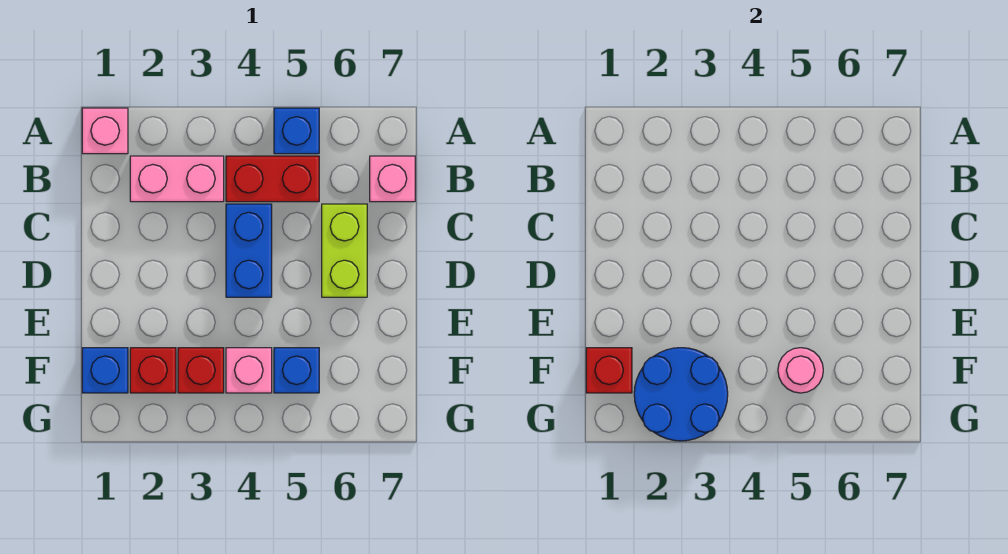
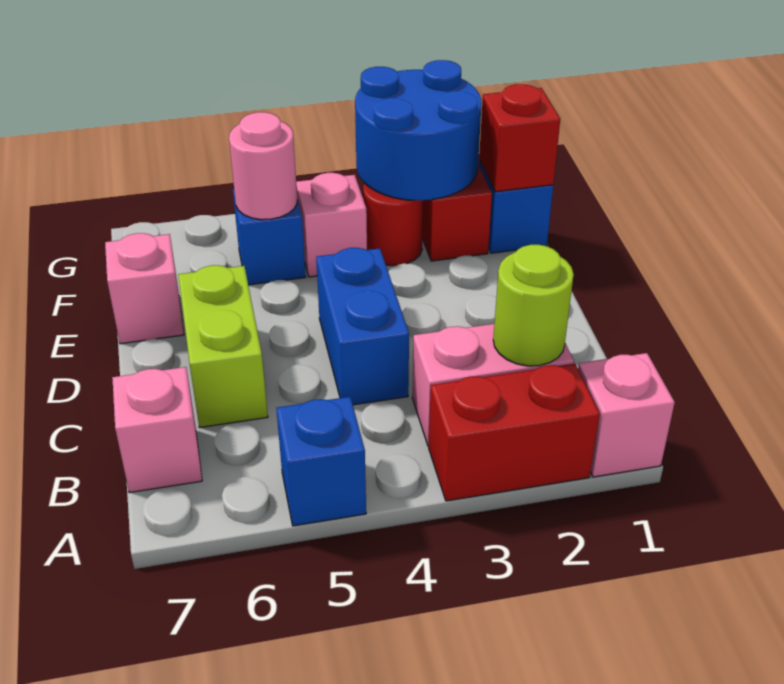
none -> lime 1x1 round brick [493,245,574,366]
red 1x2 brick [226,156,319,202] -> red 1x2 brick moved to [429,364,600,501]
none -> pink 1x1 brick [105,233,184,344]
red 1x1 brick [178,348,224,393] -> red 1x1 round brick [363,183,423,266]

